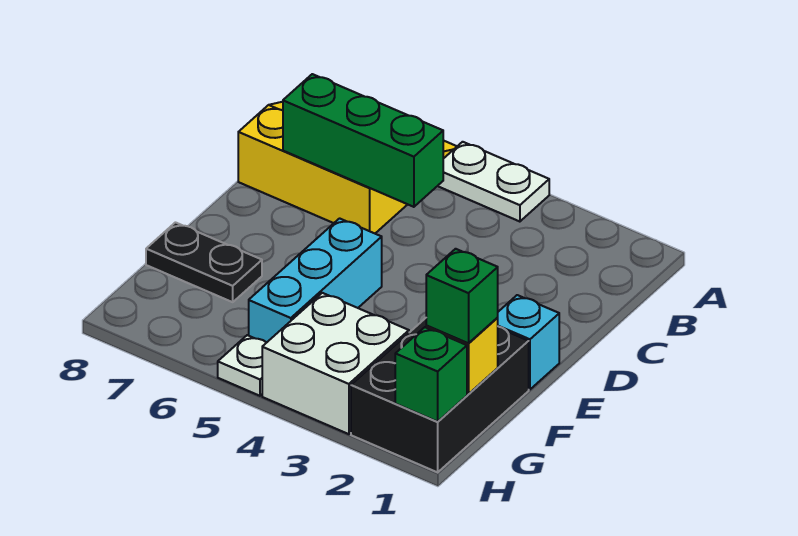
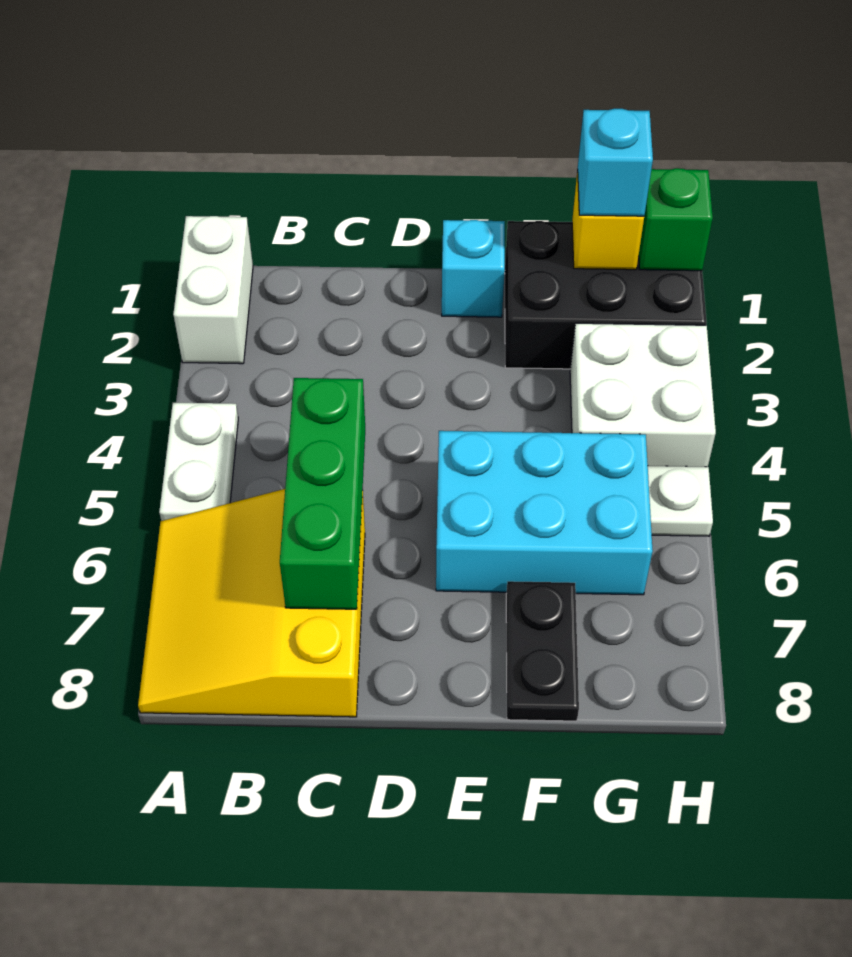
none -> white 1x2 brick [173,216,253,364]
cyan 1x3 brick [249,218,382,342] -> cyan 2x3 brick [436,431,653,595]
green 1x1 brick [426,249,498,343] -> cyan 1x1 brick [578,109,653,216]

